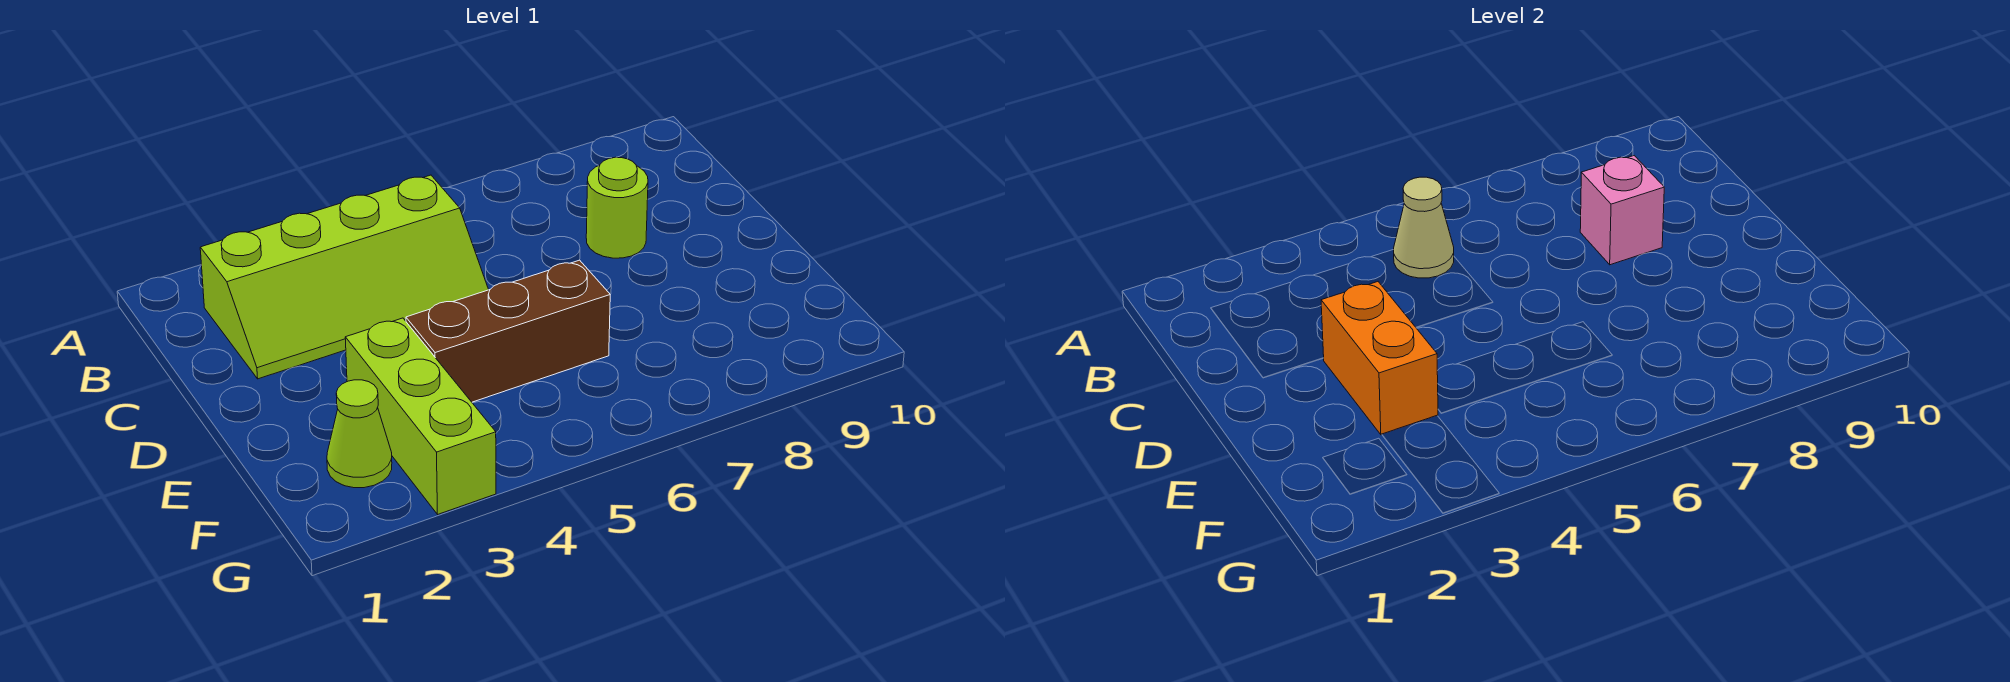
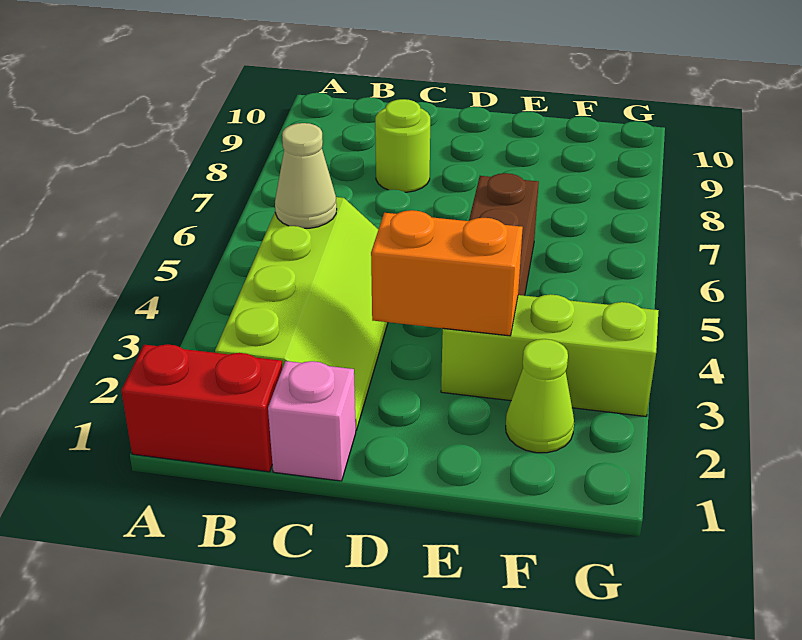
none -> red 1x2 brick [121,344,282,472]
pink 1x1 brick [1580,156,1664,265] -> pink 1x1 brick moved to [268,361,356,481]

